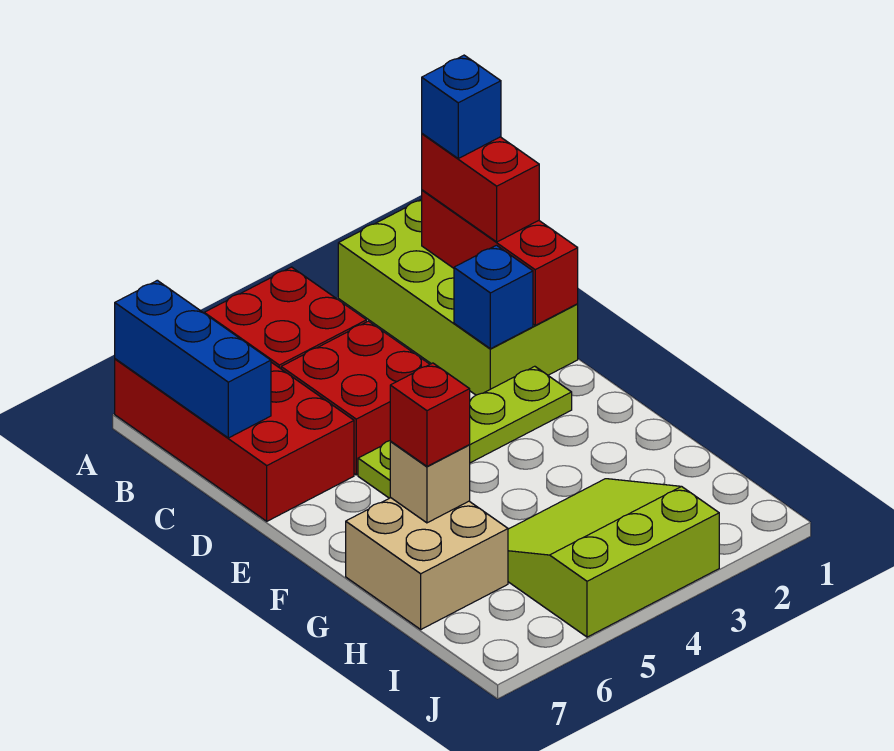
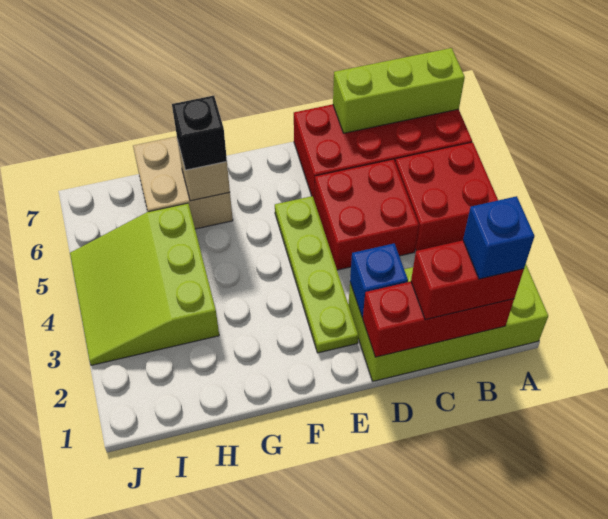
blue 1x3 brick [115,280,271,438] -> lime 1x3 brick [333,48,465,133]
red 1x1 brick [390,363,470,466] -> black 1x1 brick [172,96,227,170]
lime 3x3 slope [508,479,719,637] -> lime 3x3 slope turned to [70,203,219,365]

